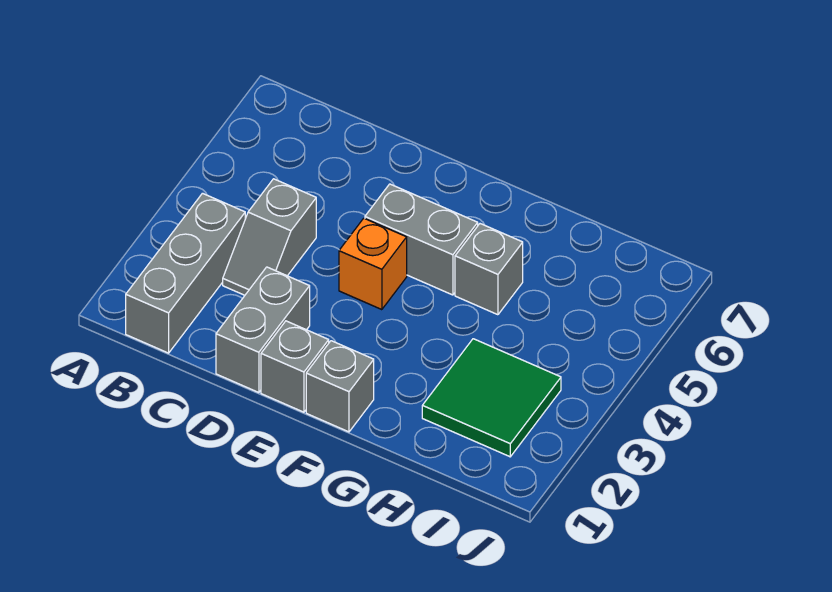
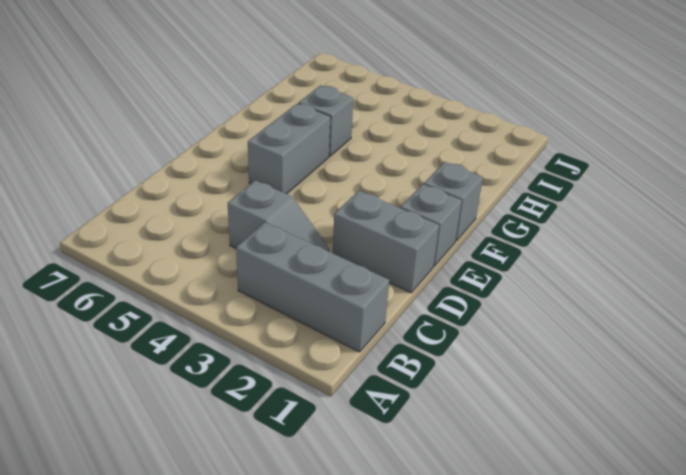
orange 1x1 brick [339,218,407,310] -> none
green 2x2 tile [422,339,561,457] -> none

